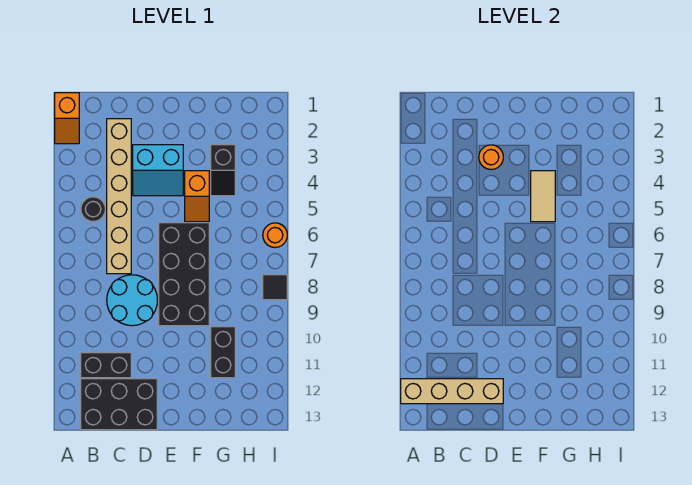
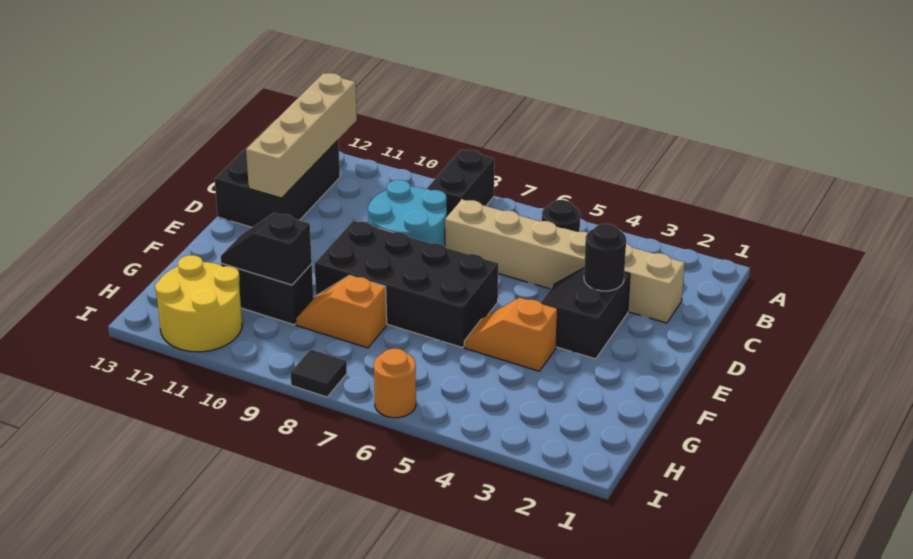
orange 1x2 slope [55,93,79,144] -> orange 1x2 slope moved to [296,275,387,348]
black 1x2 brick [81,353,131,378] -> black 1x2 brick moved to [427,149,494,216]
cyan 2x2 slope [133,145,183,196] -> black 2x2 slope [540,268,630,359]
orange 1x1 round brick [479,145,503,170] -> black 1x1 round brick [584,224,626,291]
tan 1x2 tile [531,171,555,222] -> none
black 1x2 slope [211,145,235,196] -> black 1x2 slope moved to [221,213,312,285]
none -> yellow 2x2 round brick [155,255,242,352]

